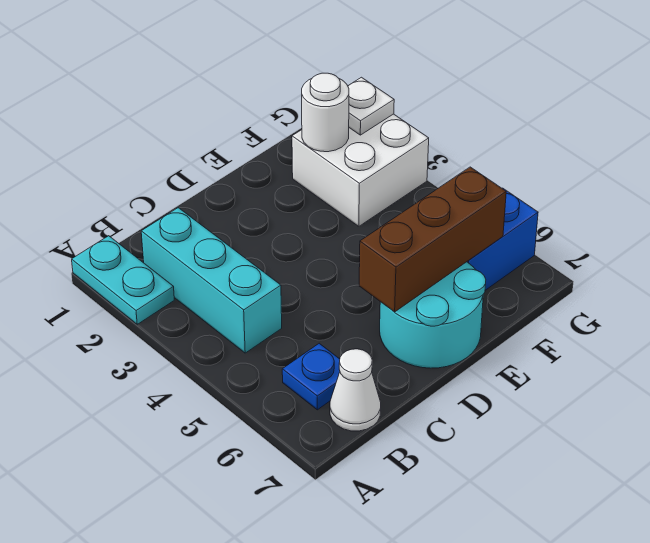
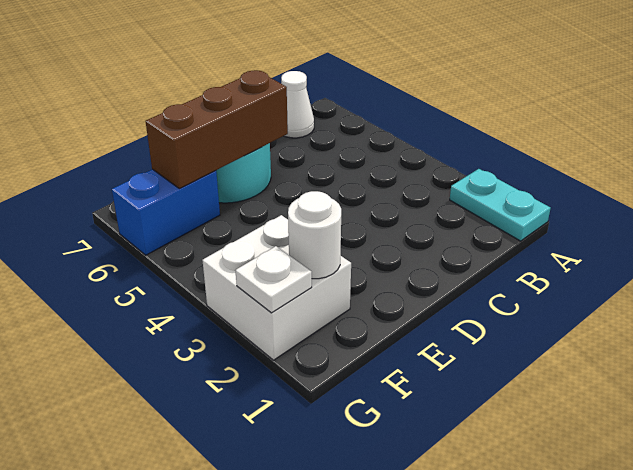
cyan 1x3 brick [141,208,282,353] -> none
blue 1x1 plate [282,343,340,410] -> none

